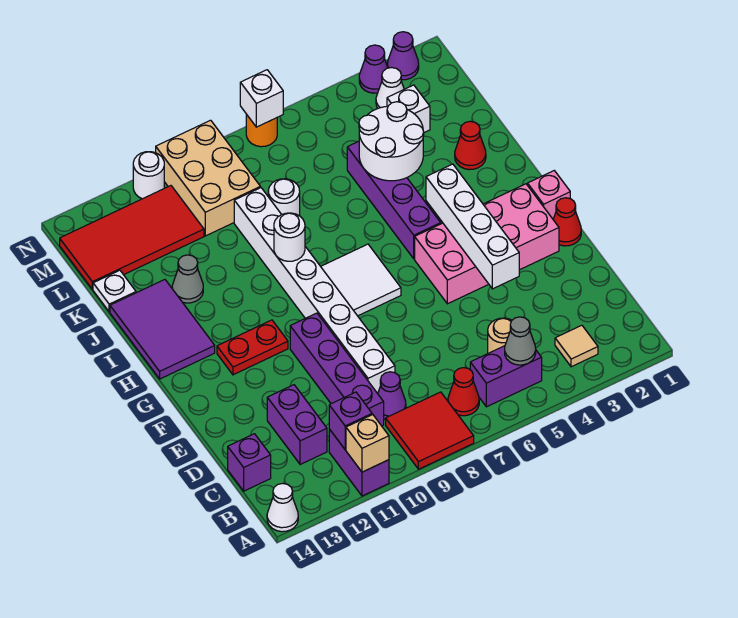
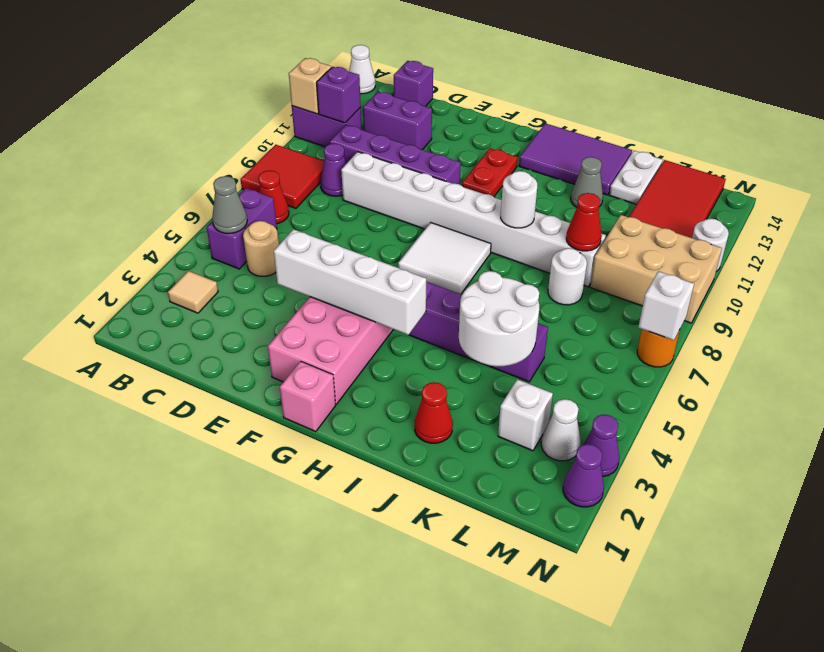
red 1x1 cone [553,198,581,246] -> red 1x1 cone moved to [566,193,602,251]
white 1x1 plate [93,270,136,312] -> white 1x2 plate [609,151,663,204]

